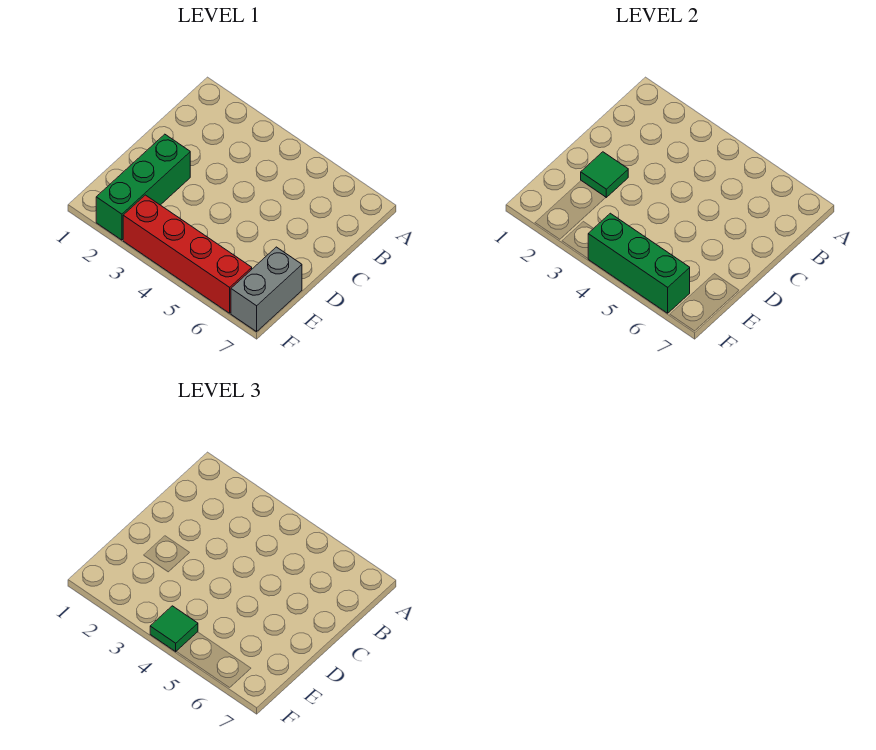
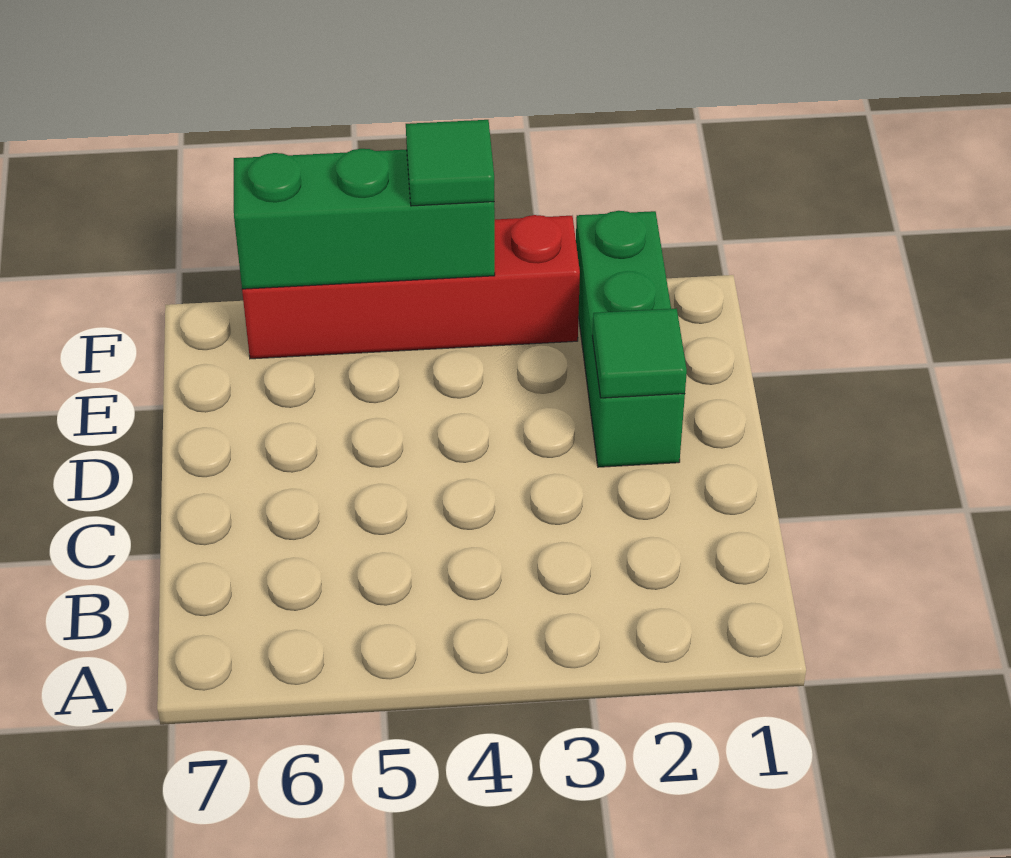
grey 1x2 brick [231,247,302,332] -> none

